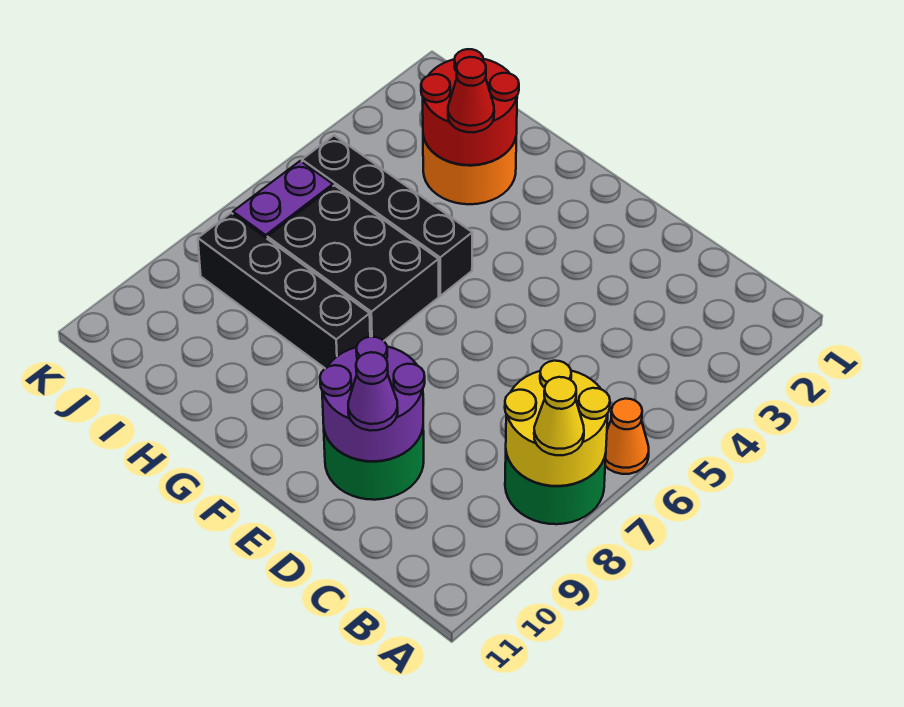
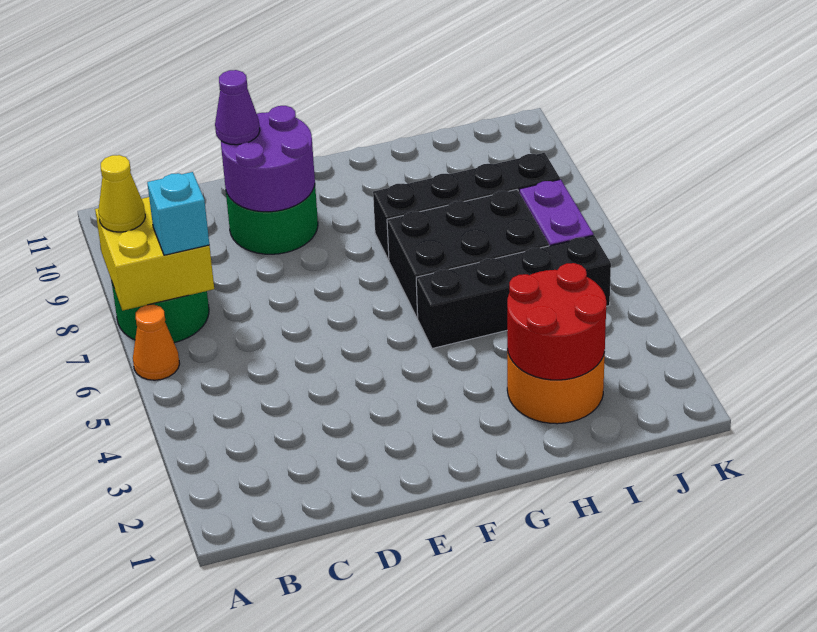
yellow 2x2 round brick [505,361,610,486] -> yellow 2x2 brick [95,197,214,311]
none -> cyan 1x1 brick [147,172,209,255]
red 1x1 cone [448,57,494,132] -> none

